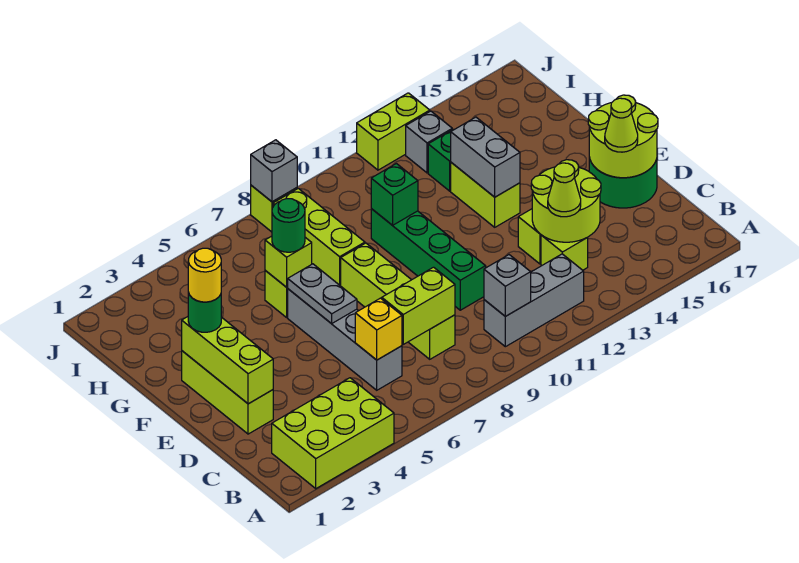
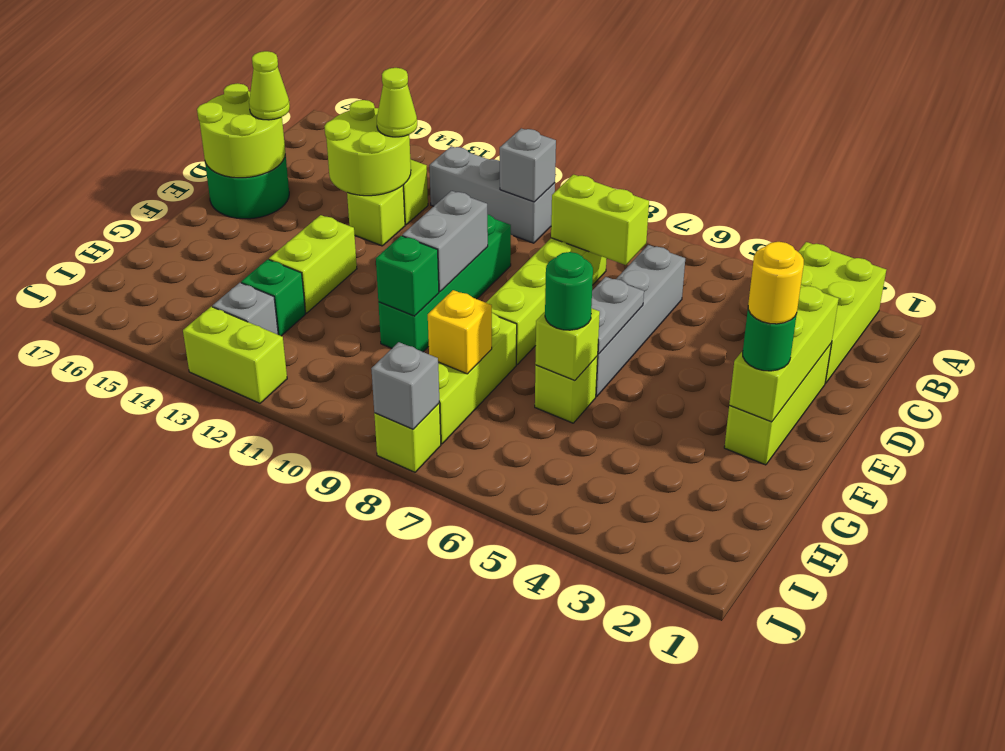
lime 2x3 brick [272,378,394,489] -> lime 2x3 brick turned to [798,242,886,383]
yellow 1x1 brick [355,298,402,360] -> yellow 1x1 brick moved to [428,290,492,374]
grey 1x2 brick [451,117,520,197] -> grey 1x2 brick moved to [402,191,488,292]

